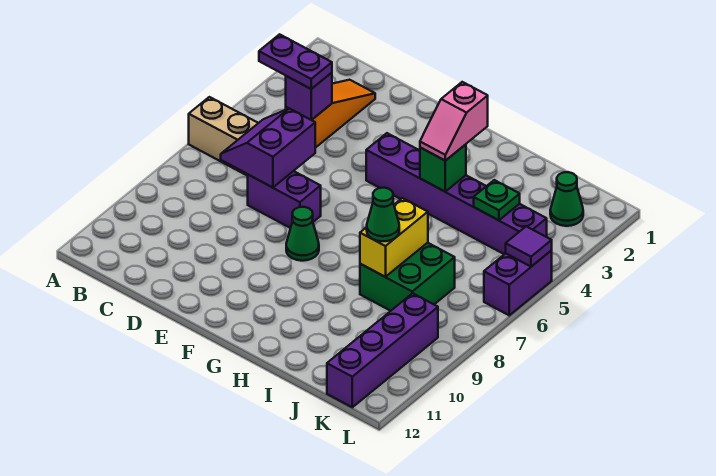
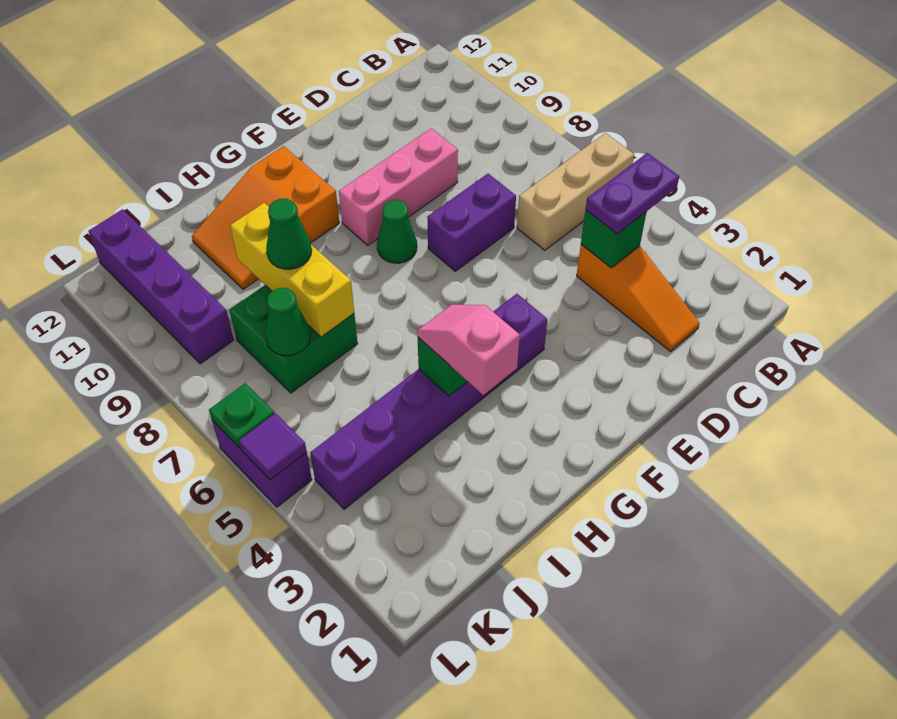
purple 1x1 brick [286,73,332,120] -> green 1x1 brick [581,210,646,268]
purple 2x2 slope [221,108,315,188] -> none
none -> pink 1x3 brick [339,129,458,245]
none -> orange 2x3 slope [192,146,339,289]
yellow 1x2 brick [360,198,428,277] -> yellow 1x3 brick [230,203,354,337]
green 1x1 plate [474,180,520,220] -> green 1x1 plate moved to [209,383,274,448]
green 1x1 cone [550,172,583,226] -> green 1x1 cone moved to [265,288,310,356]

